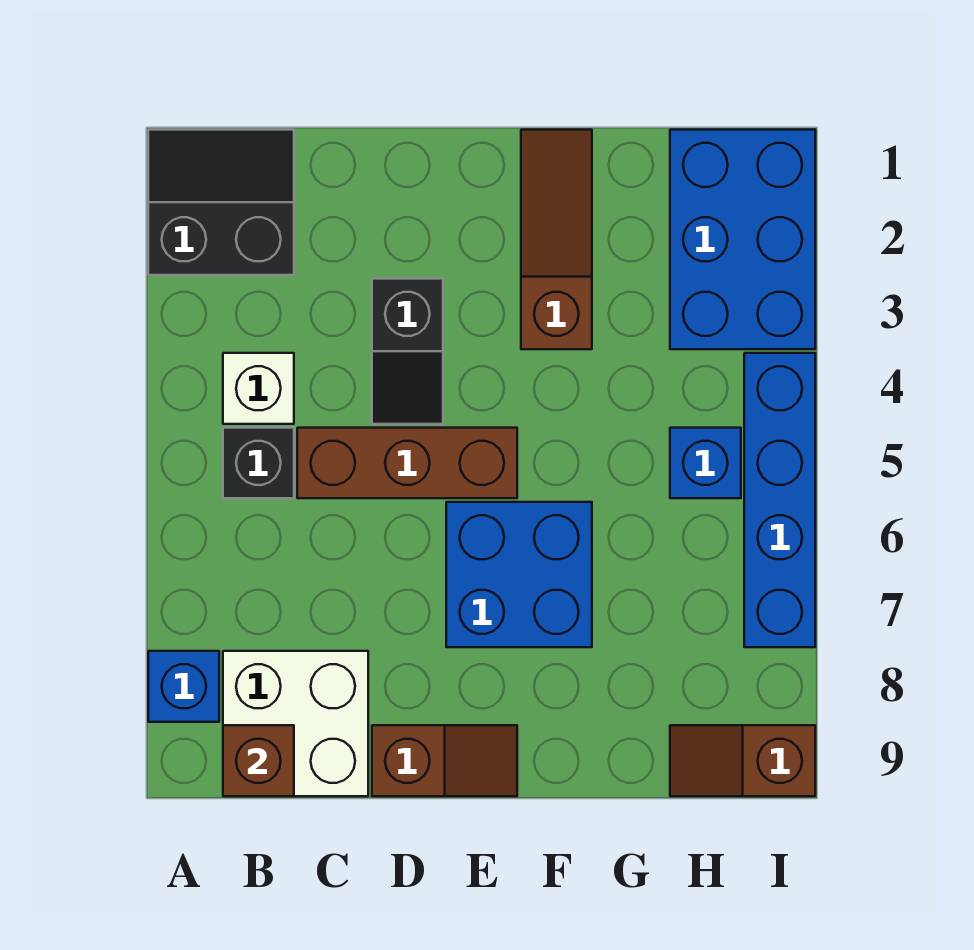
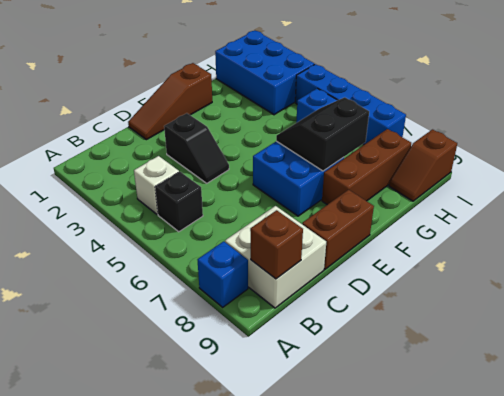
black 2x2 slope [148,130,294,275] -> black 2x2 slope moved to [276,97,369,171]
brown 1x3 brick [297,428,517,498] -> brown 1x3 brick moved to [322,129,411,205]
brown 1x2 slope [372,725,517,796] -> brown 1x2 brick [302,190,374,269]
brown 1x3 slope [521,130,592,349] -> brown 1x3 slope turned to [128,63,212,140]

